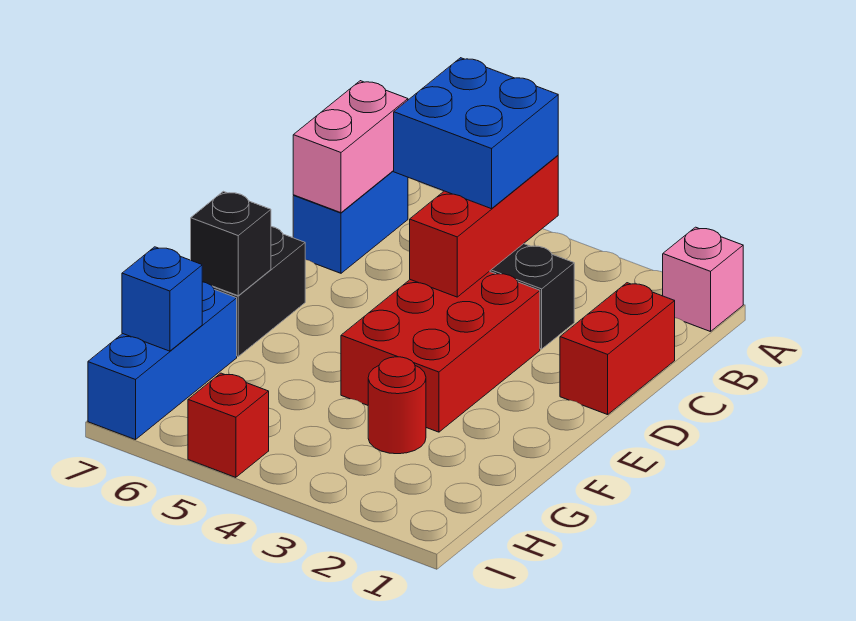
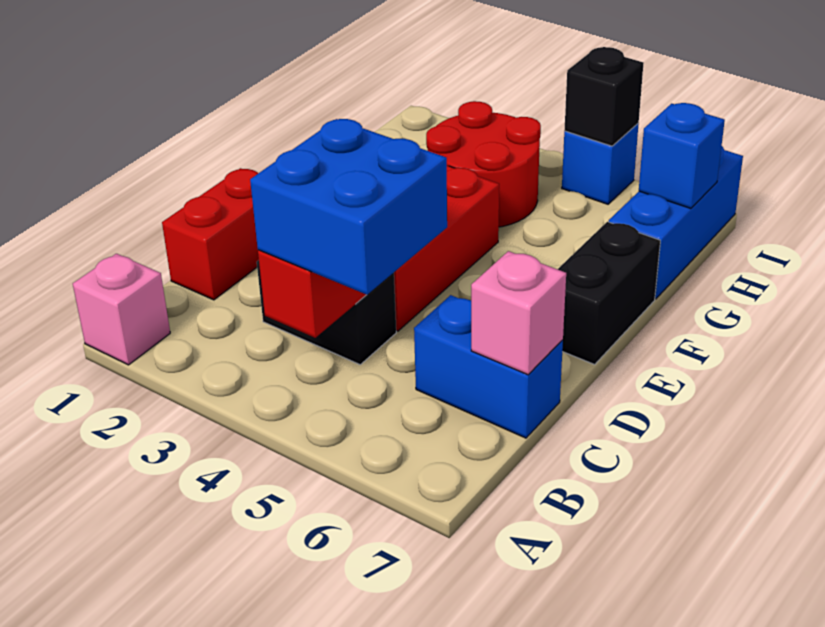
blue 1x2 brick [293,170,408,273] -> blue 1x2 brick turned to [414,295,563,438]
pink 1x2 brick [293,81,408,213] -> pink 1x1 brick [471,251,566,375]
black 1x1 brick [191,191,271,296] -> black 1x1 brick moved to [564,47,644,146]
red 1x1 round brick [368,357,426,454] -> red 2x2 round brick [426,101,541,227]
red 1x1 brick [188,373,269,477] -> blue 1x1 brick [562,124,639,204]

